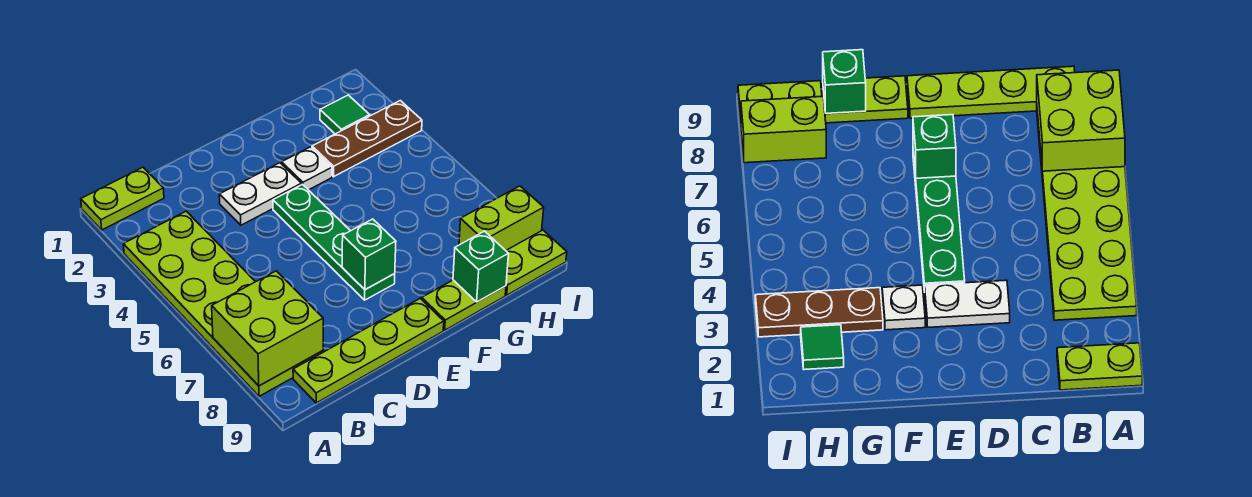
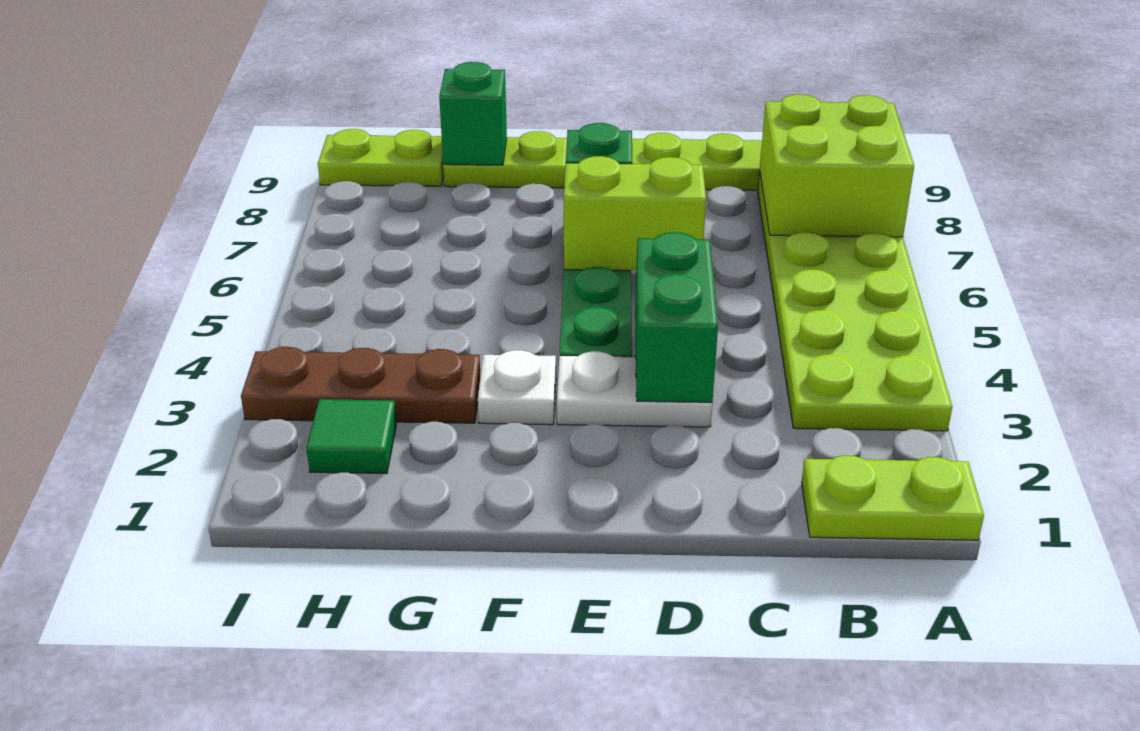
none -> green 1x2 brick [635,232,718,402]
lime 1x2 brick [459,186,544,250] -> lime 1x2 brick moved to [564,156,706,271]

